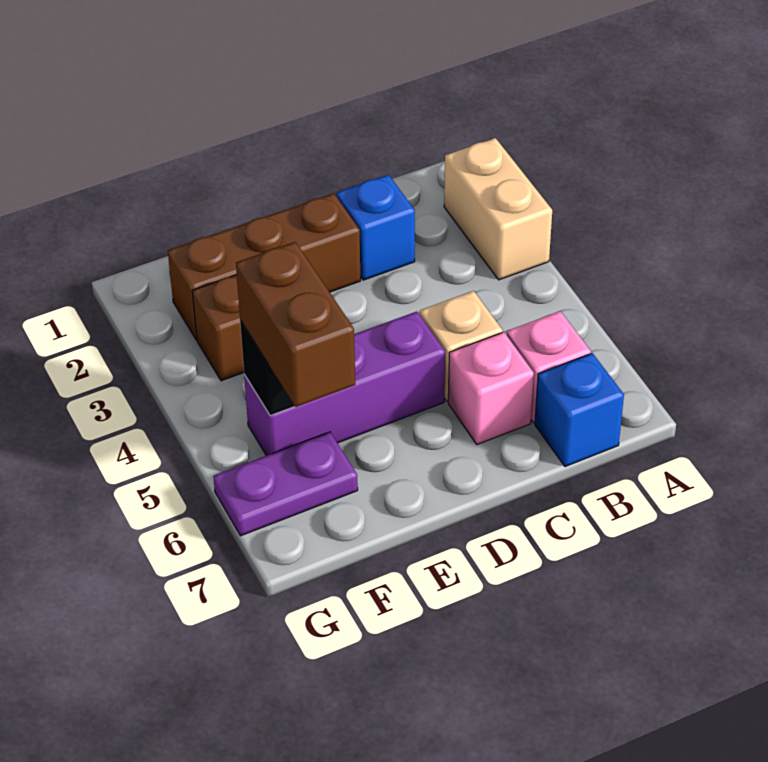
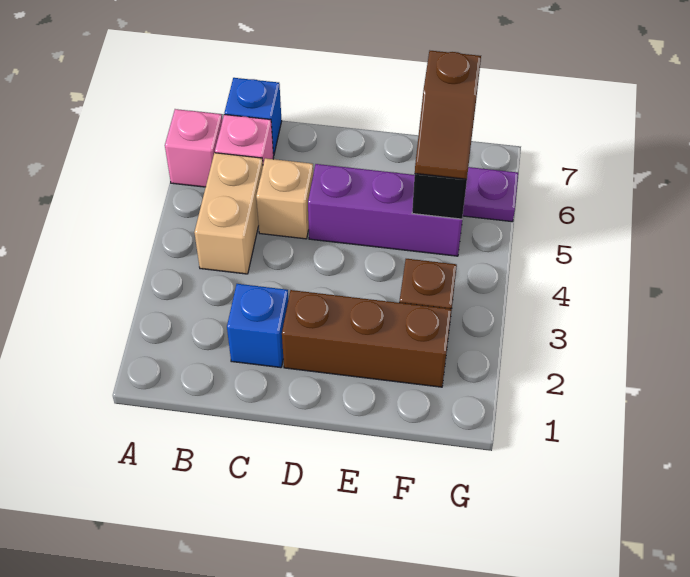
tan 1x2 brick [444,138,552,280] -> tan 1x2 brick moved to [194,153,263,274]
pink 1x1 brick [448,332,534,444] -> pink 1x1 brick moved to [165,109,222,187]
brown 1x2 brick [236,242,355,407] -> brown 1x2 slope [415,51,481,179]

